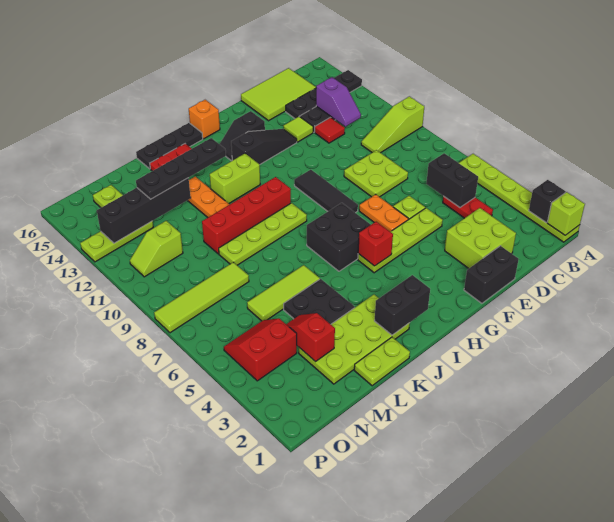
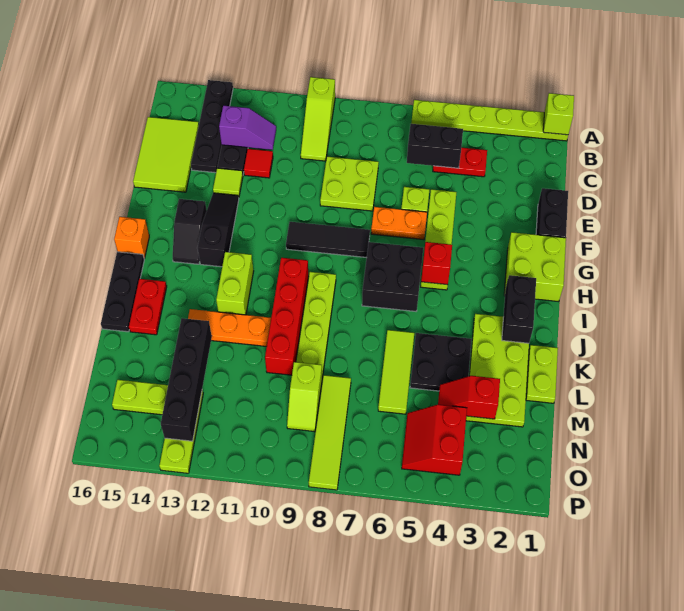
black 1x1 brick [529,180,566,222] -> none
lime 2x2 brick [445,208,516,269] -> lime 2x2 brick moved to [504,232,566,302]
black 1x4 plate [136,138,226,199] -> none
lime 1x2 slope [130,221,183,277] -> lime 1x2 slope moved to [287,362,322,432]

